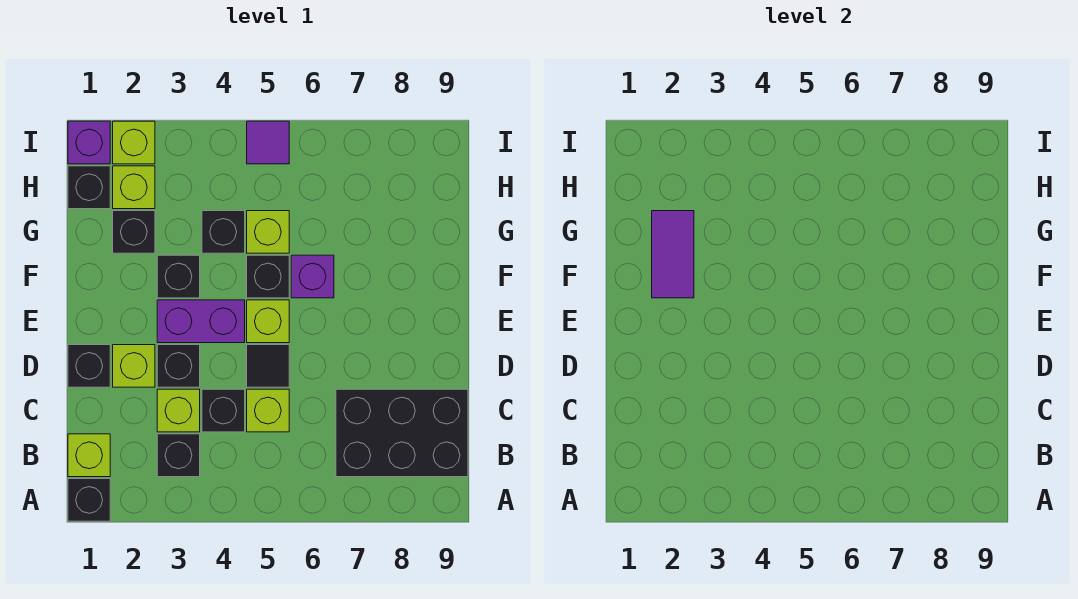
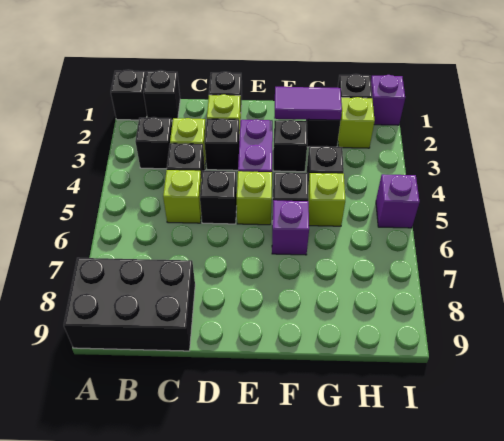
lime 1x1 brick [68,434,110,477] -> black 1x1 brick [143,70,180,121]
black 2x3 brick [336,389,468,477] -> black 2x3 brick turned to [64,258,195,351]
black 1x1 tile [247,345,289,387] -> black 1x1 brick [200,171,237,224]
lime 1x1 brick [113,121,155,164] -> none
purple 1x1 tile [247,121,289,164] -> purple 1x1 brick [376,174,420,228]

